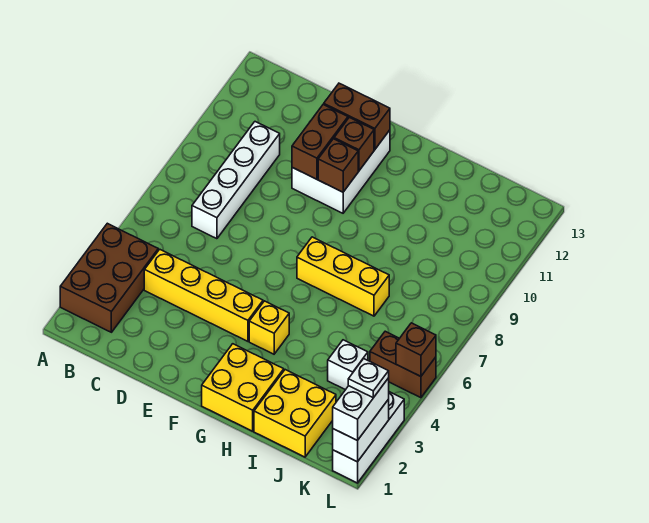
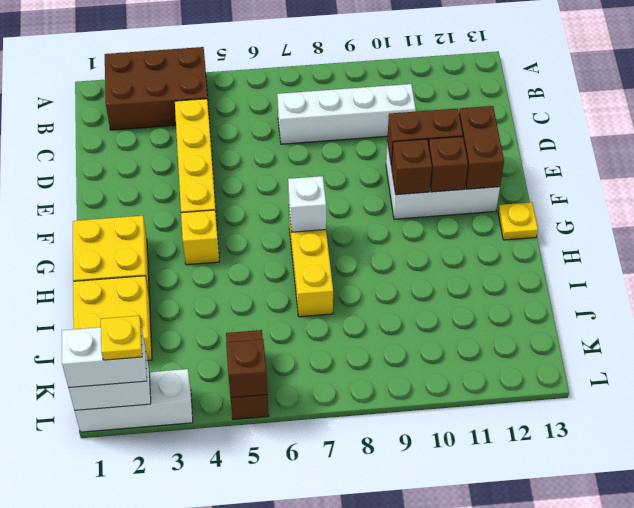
none -> yellow 1x1 plate [498,202,538,240]
white 1x1 brick [328,340,368,390] -> white 1x1 brick moved to [288,176,326,232]
white 1x1 plate [348,359,389,398] -> yellow 1x1 plate [101,316,142,360]

